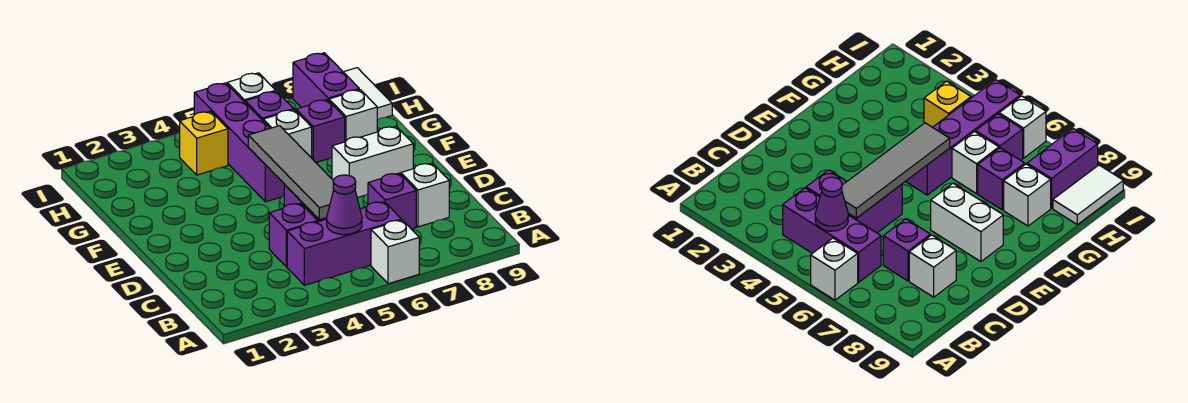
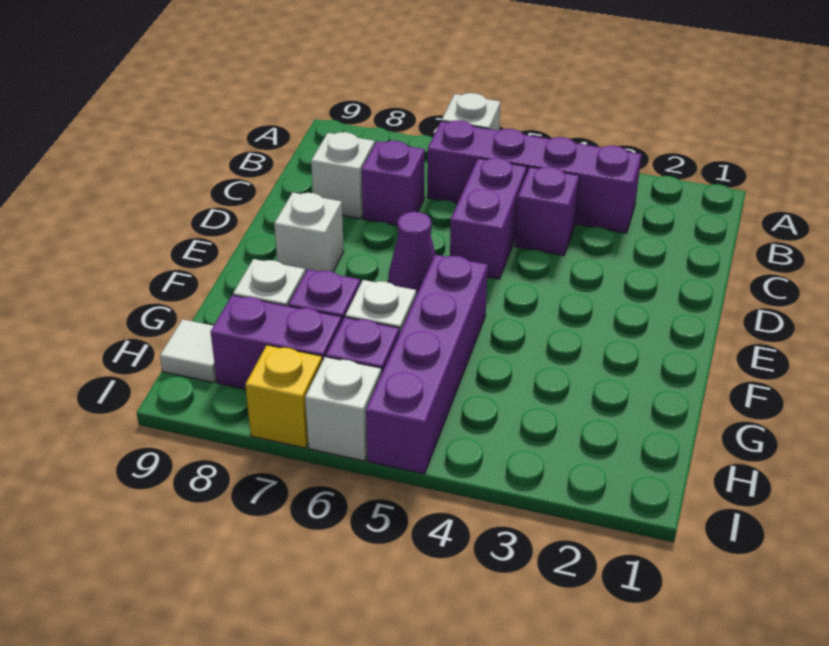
purple 1x3 brick [287,202,401,285] -> purple 1x4 brick [427,120,642,233]
purple 1x1 cone [327,175,362,235] -> purple 1x1 cone moved to [388,212,436,296]
grey 1x4 tile [248,126,334,220] -> none
white 1x2 brick [332,126,413,198] -> white 1x1 brick [274,192,344,273]
yellow 1x1 brick [180,111,228,175] -> yellow 1x1 brick moved to [245,345,322,448]
purple 1x2 brick [293,53,359,107] -> purple 1x2 brick turned to [211,295,342,389]
white 1x2 tile [344,68,392,120] -> white 1x1 tile [160,319,216,382]

